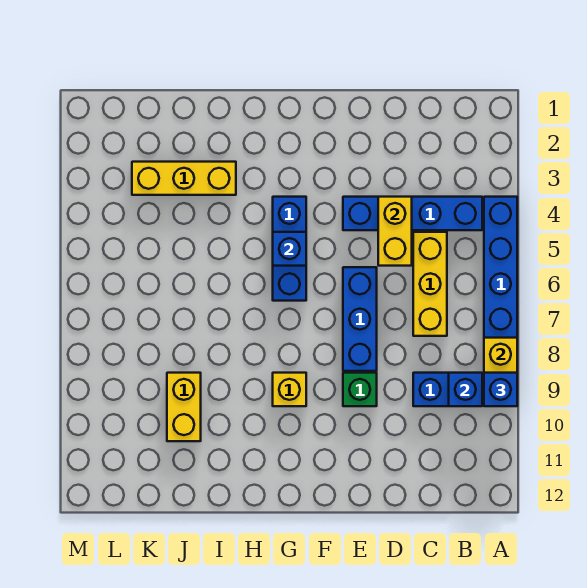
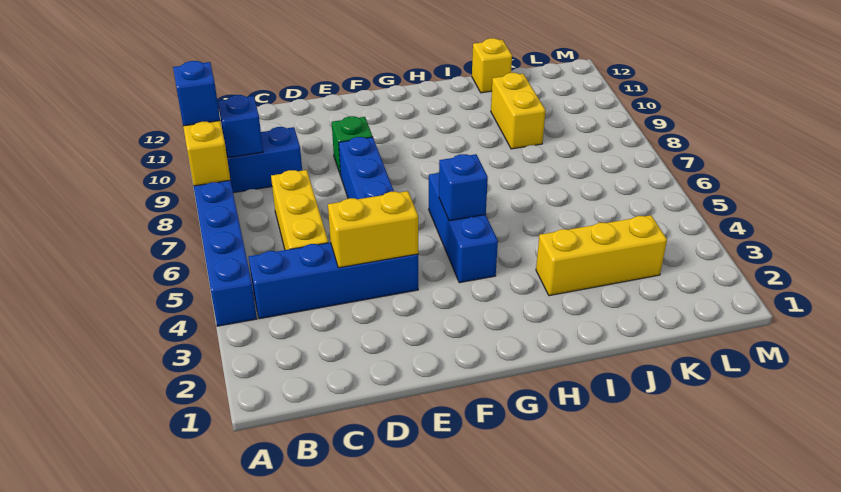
yellow 1x2 brick [378,197,412,266] -> yellow 1x2 brick turned to [328,191,418,268]
yellow 1x1 brick [273,373,306,406] -> yellow 1x1 brick moved to [472,38,512,93]

